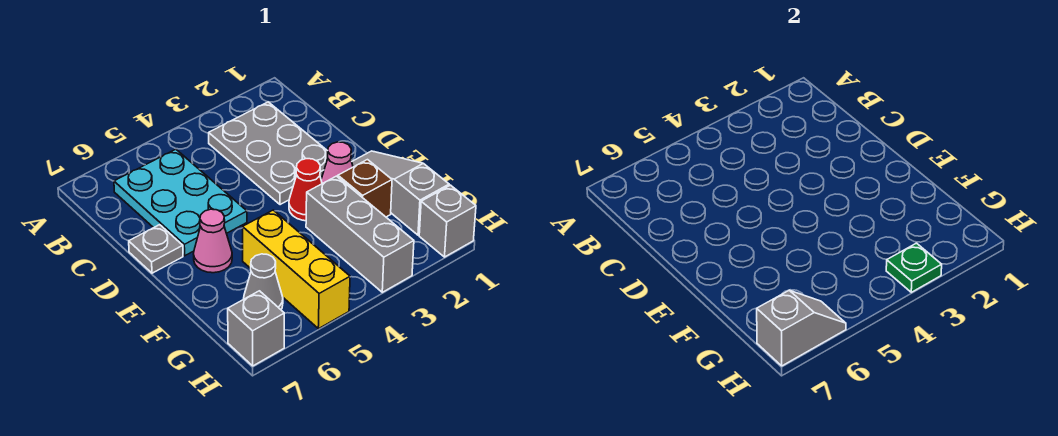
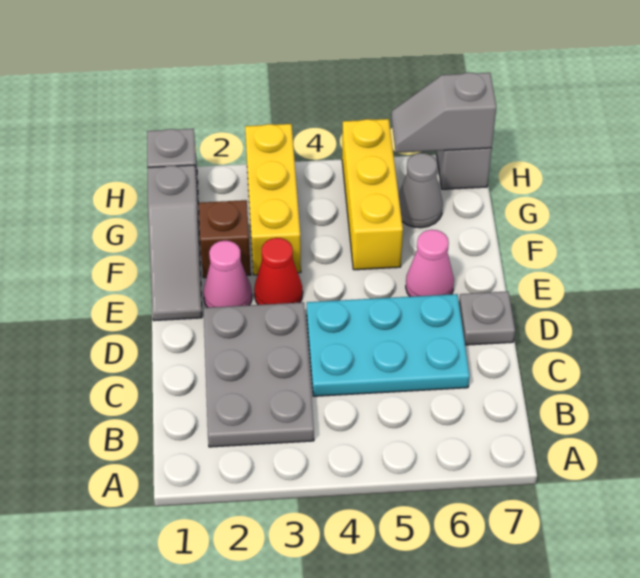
cyan 2x3 plate [114,149,247,256] -> cyan 2x3 plate turned to [307,294,470,396]
grey 1x3 brick [306,176,414,292] -> yellow 1x3 brick [245,124,301,275]
green 1x1 plate [886,243,942,292] -> none

